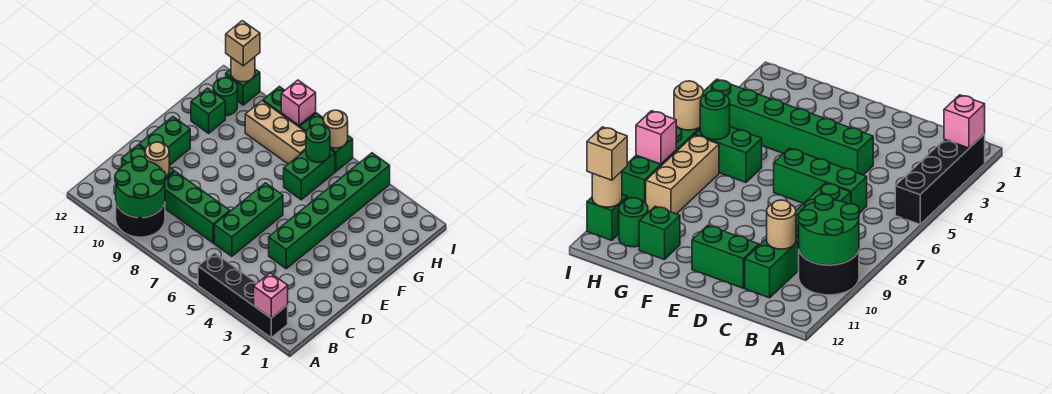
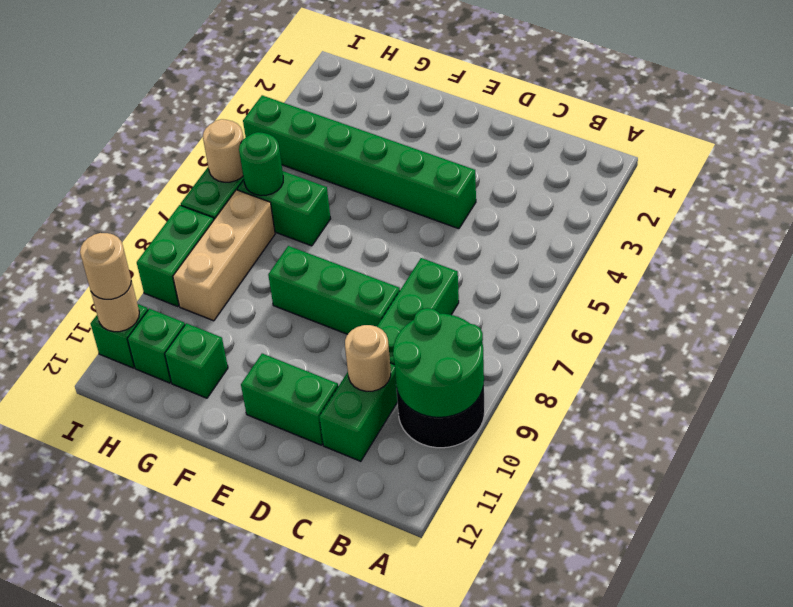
black 1x4 brick [198,253,288,338] -> none
pink 1x1 brick [254,273,288,318] -> none
green 1x3 brick [214,183,283,256] -> green 1x3 brick moved to [268,246,400,334]
green 1x1 round brick [213,78,237,116] -> green 1x1 brick [127,309,185,383]
pink 1x1 brick [281,80,316,125] -> none
tan 1x1 brick [226,21,260,66] -> tan 1x1 round brick [80,233,131,299]

